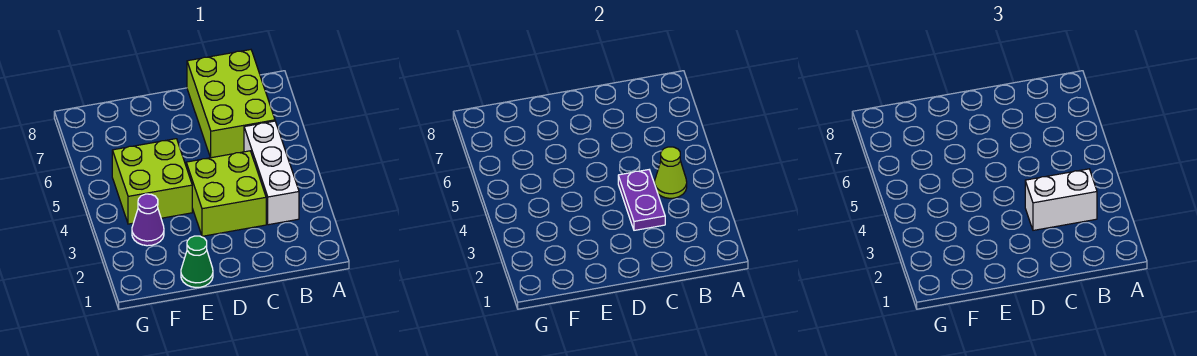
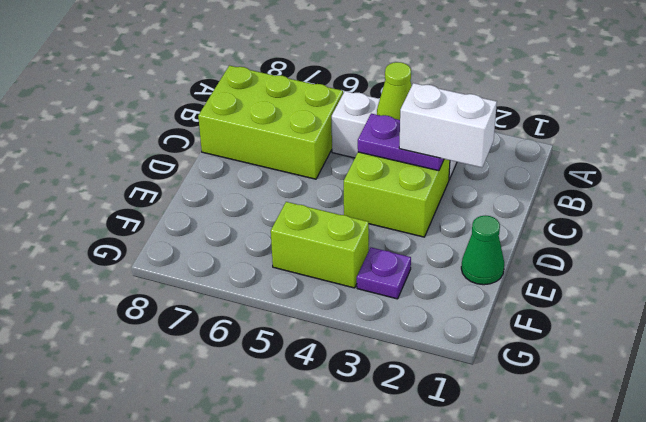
white 1x2 brick [1025,169,1097,230] -> white 1x2 brick turned to [399,83,497,168]
lime 2x2 brick [112,139,192,224] -> lime 1x2 brick [271,202,369,288]
purple 1x1 cone [132,194,164,246] -> purple 1x1 plate [357,247,411,299]

